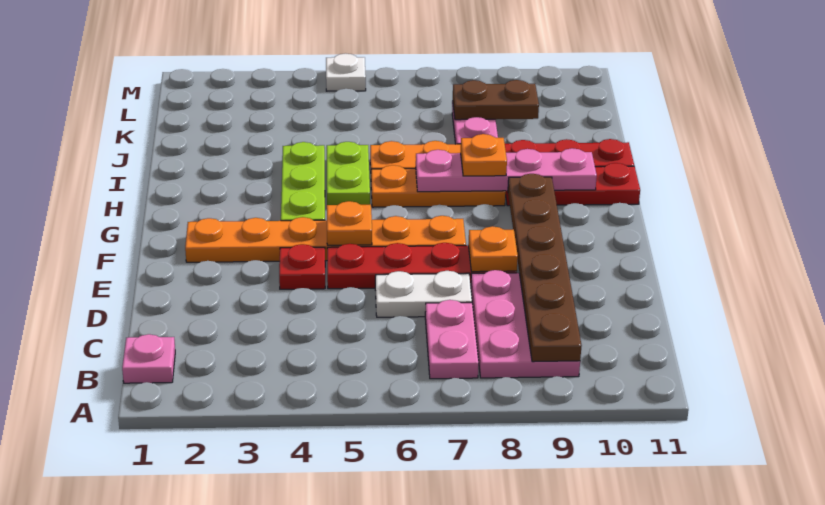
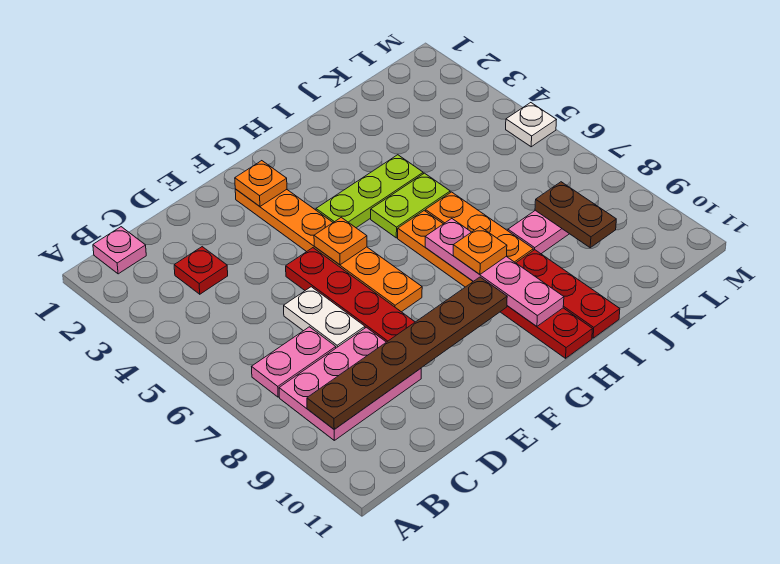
red 1x1 plate [279,244,325,289] -> red 1x1 plate moved to [174,247,228,294]
orange 1x1 plate [468,226,518,272] -> orange 1x1 plate moved to [235,161,287,206]

